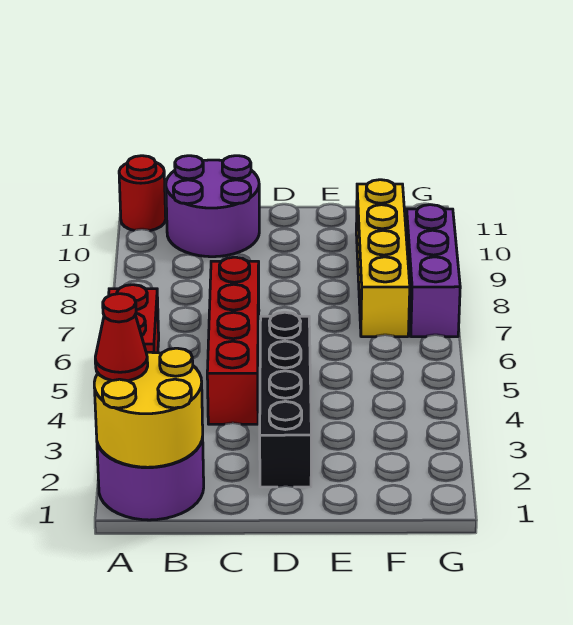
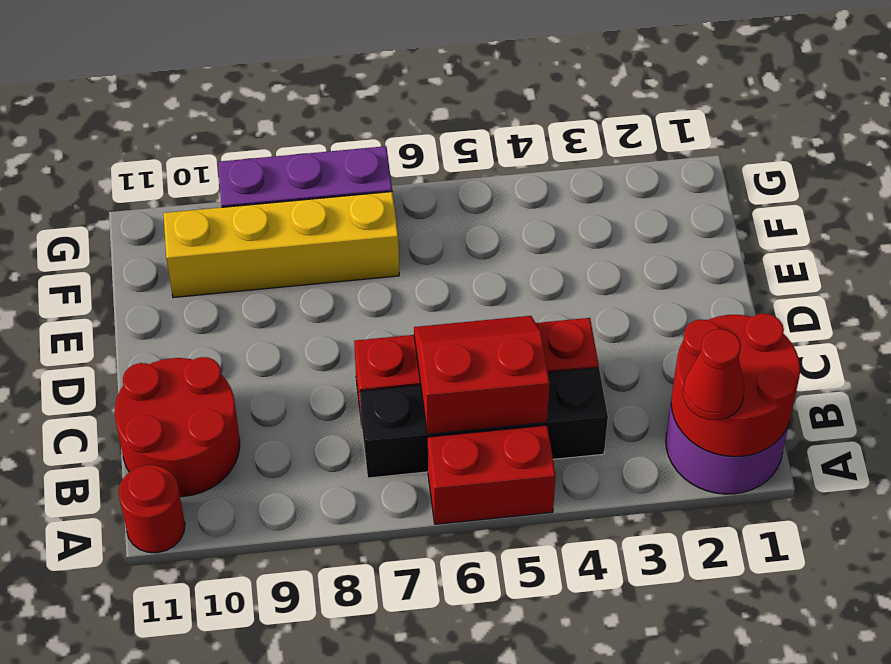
yellow 2x2 round brick [94,348,203,467] -> red 2x2 round brick [671,313,800,457]
none -> red 2x2 slope [414,316,550,434]
purple 2x2 round brick [166,156,259,257] -> red 2x2 round brick [115,357,240,497]
black 1x4 brick [260,312,311,487] -> black 1x4 brick moved to [360,368,608,478]

